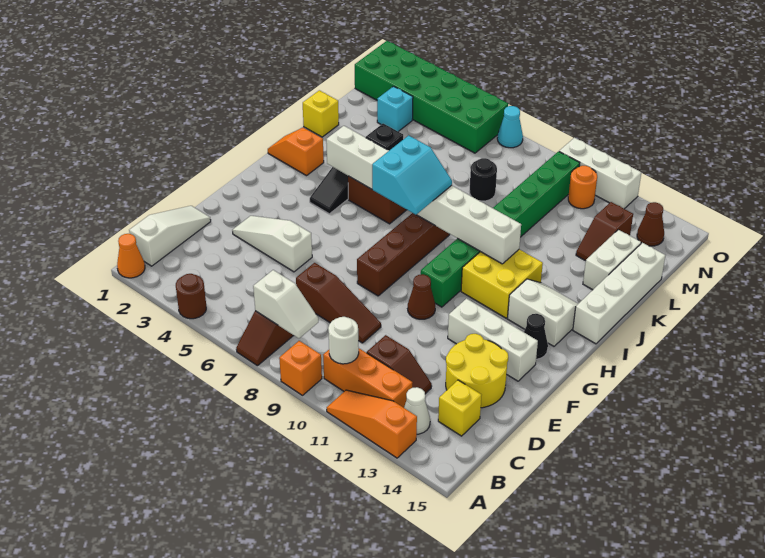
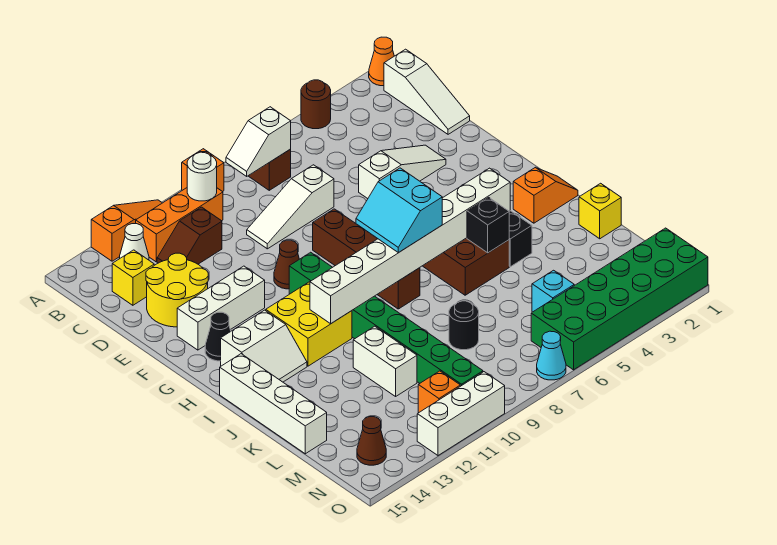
brown 1x3 slope [296,263,381,343] -> white 1x3 slope [247,165,334,249]
white 1x2 brick [583,230,641,290] -> white 1x2 brick moved to [353,326,417,396]
brown 1x2 slope [576,202,633,261] -> none
cyan 1x1 brick [377,86,413,132] -> cyan 1x1 brick moved to [532,270,574,312]
orange 1x1 round brick [568,166,597,209] -> orange 1x1 brick [418,371,460,413]

